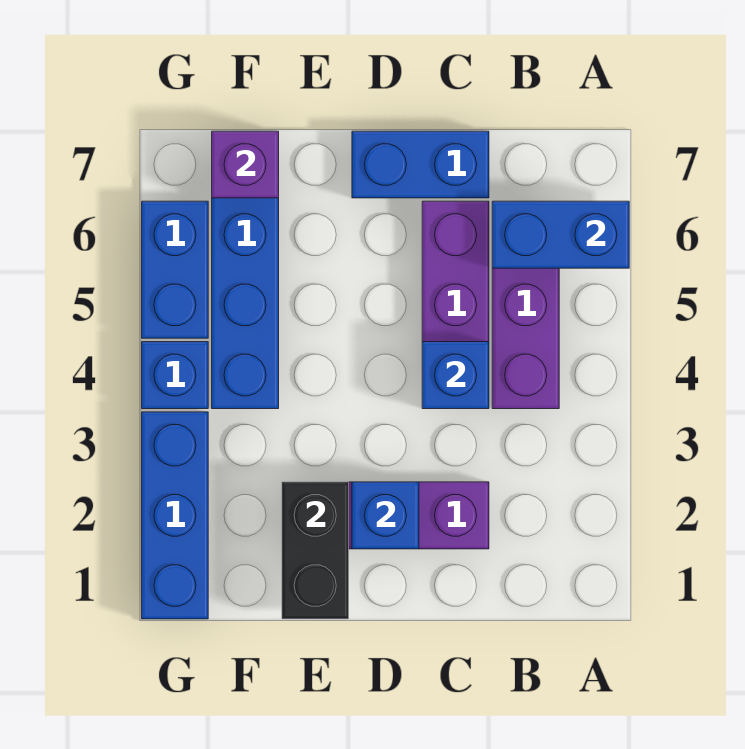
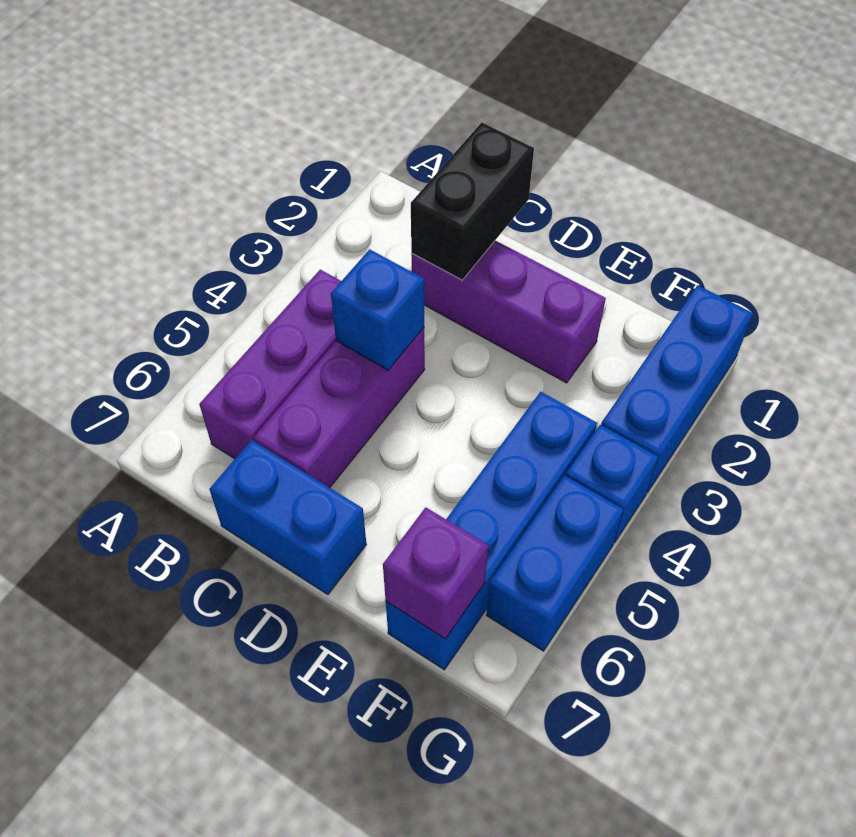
blue 1x2 brick [492,201,629,268] -> none
blue 1x1 brick [352,482,419,549] -> none
black 1x2 brick [282,482,349,619] -> black 1x2 brick moved to [411,122,534,280]

